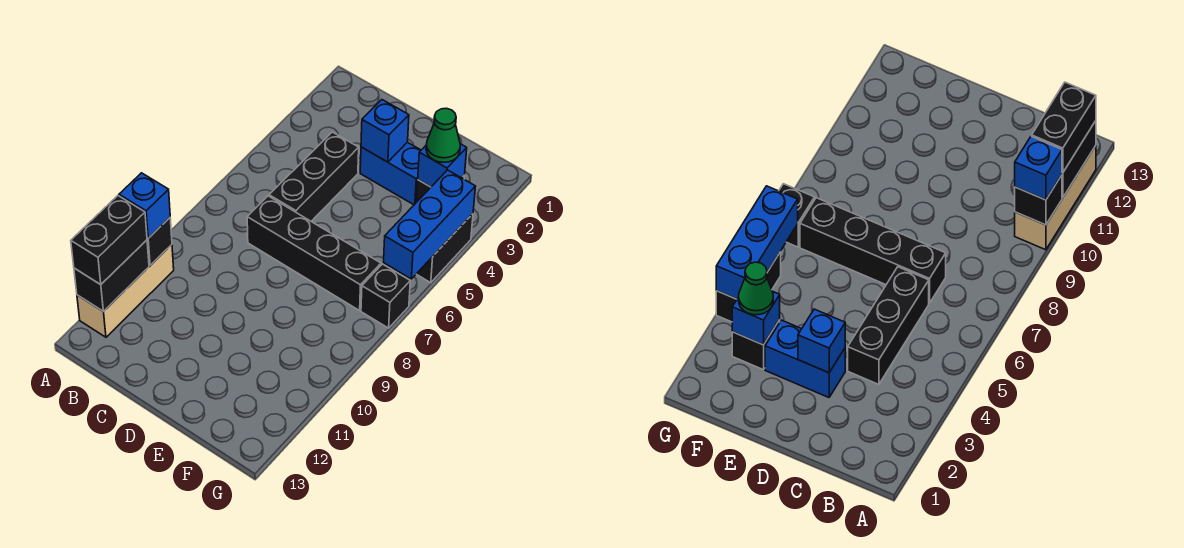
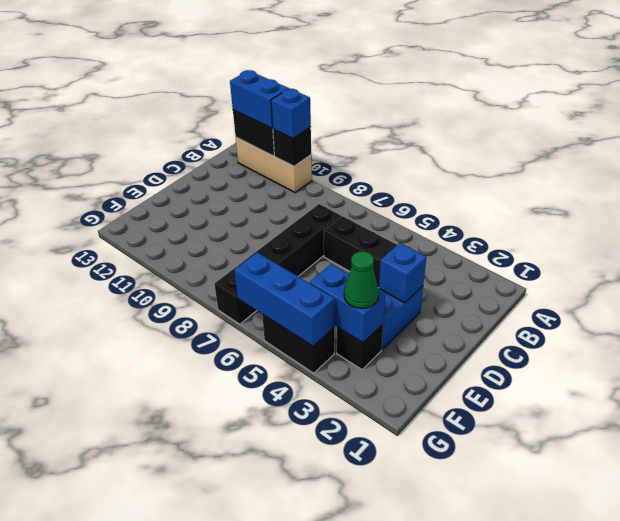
black 1x2 brick [71,196,147,285] -> blue 1x2 brick [230,70,288,128]
blue 1x1 brick [418,144,467,187] -> blue 1x2 brick [310,264,385,343]

